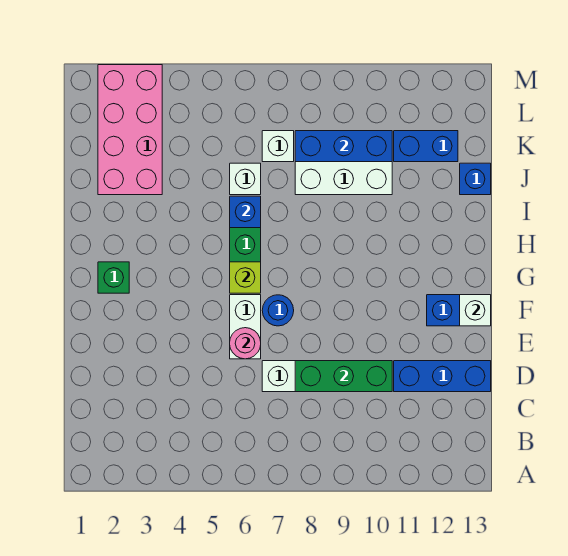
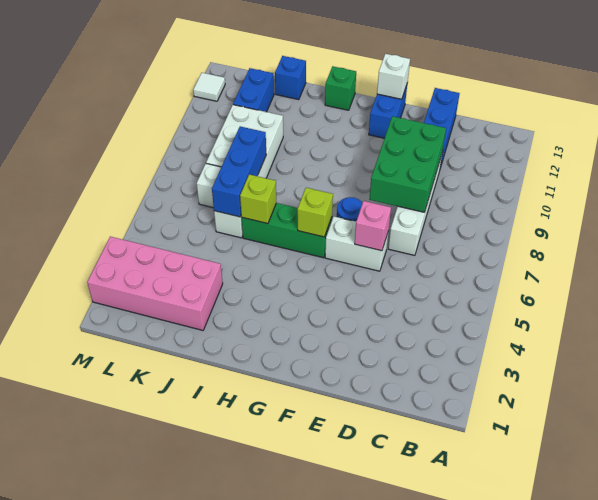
green 1x3 brick [295,361,392,392] -> green 2x3 brick [369,116,446,212]
pink 1x1 round brick [230,328,261,359] -> pink 1x1 brick [355,201,391,251]
green 1x1 brick [98,262,129,293] -> green 1x1 brick moved to [325,66,356,110]
blue 1x1 brick [230,196,261,228] -> lime 1x1 brick [240,175,276,224]
blue 1x3 brick [295,131,392,162] -> blue 1x3 brick moved to [212,126,266,217]
none -> white 1x1 tile [193,73,225,101]

